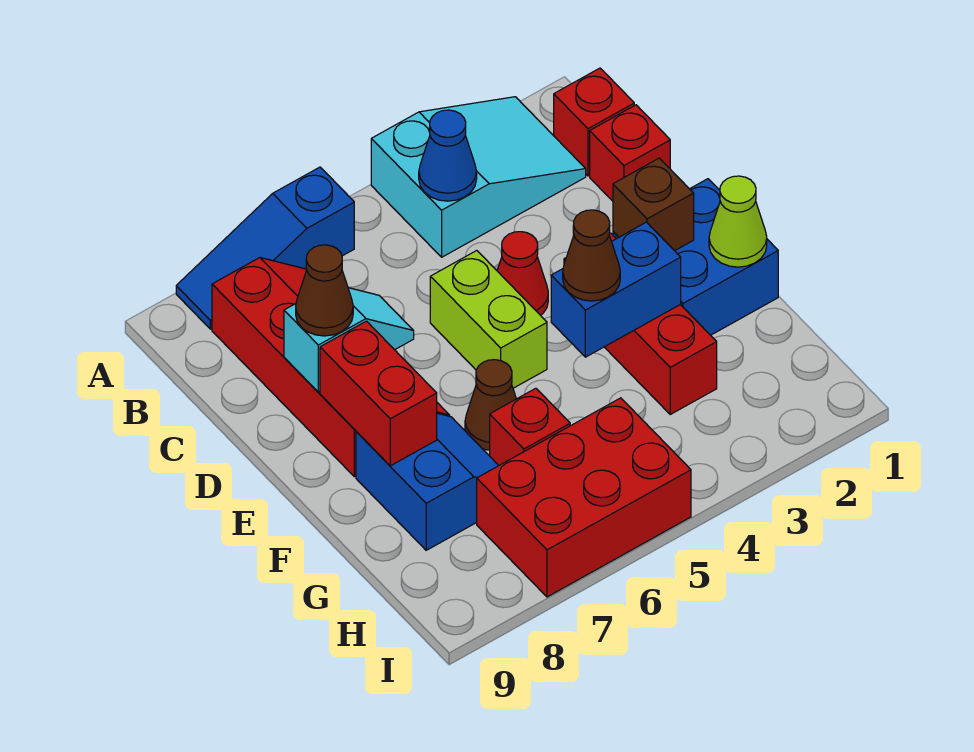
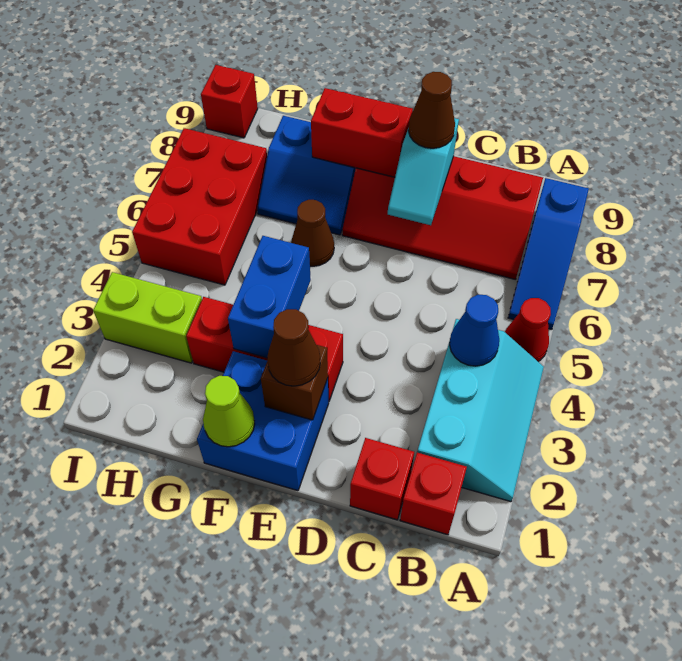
cyan 2x3 slope [371,97,586,257] -> cyan 2x3 slope turned to [417,319,544,502]
blue 1x3 slope [176,167,354,329] -> blue 1x3 slope turned to [508,178,589,329]
red 1x1 cone [497,232,548,315] -> red 1x1 cone moved to [505,298,551,361]
lime 1x2 brick [430,251,547,388] -> lime 1x2 brick moved to [93,272,202,363]
brown 1x1 cone [563,210,620,301] -> brown 1x1 cone moved to [267,309,320,386]
red 1x1 brick [490,388,570,465] -> red 1x1 brick moved to [201,65,258,138]

